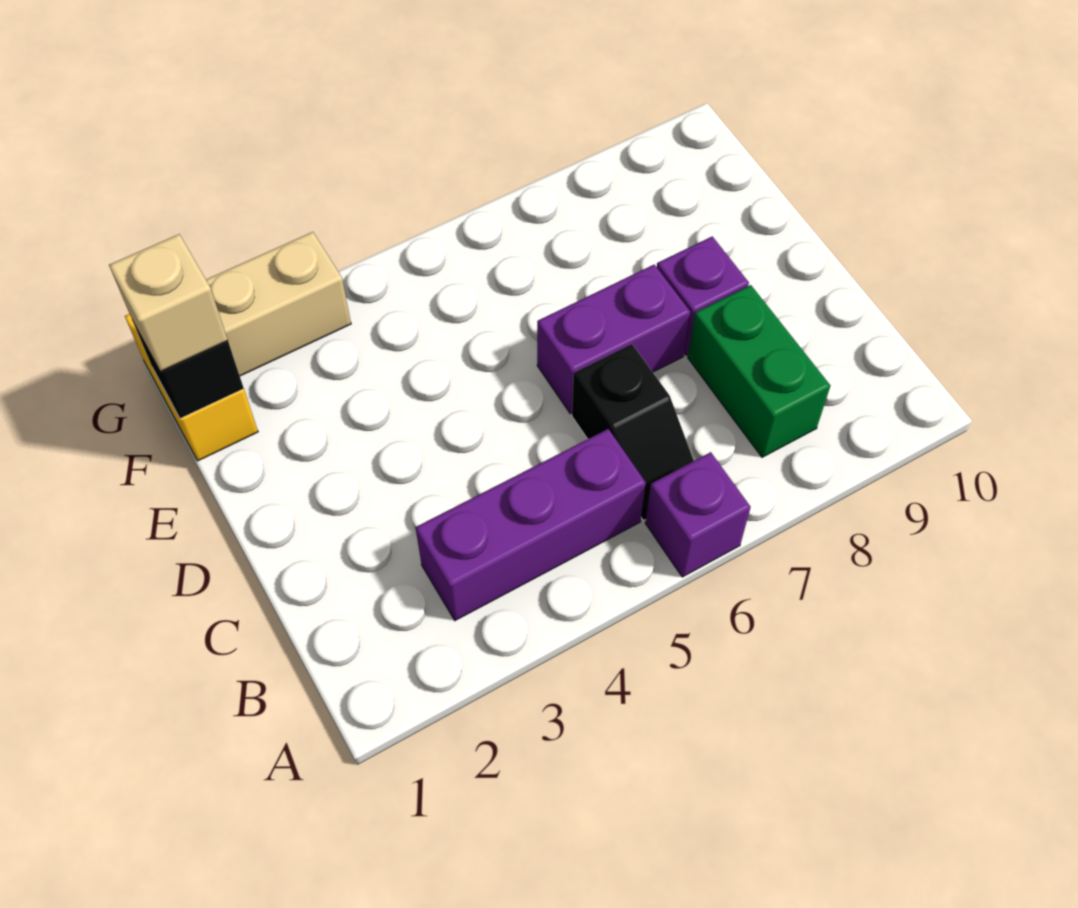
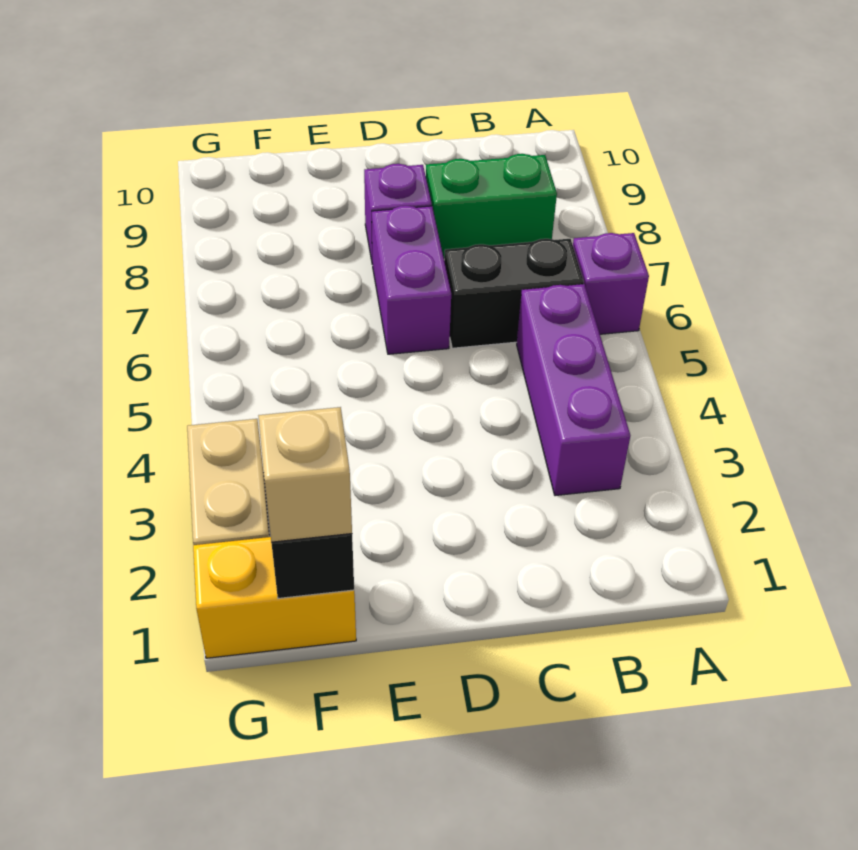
black 1x2 slope [572,344,694,520] -> black 1x2 brick [444,239,584,348]

